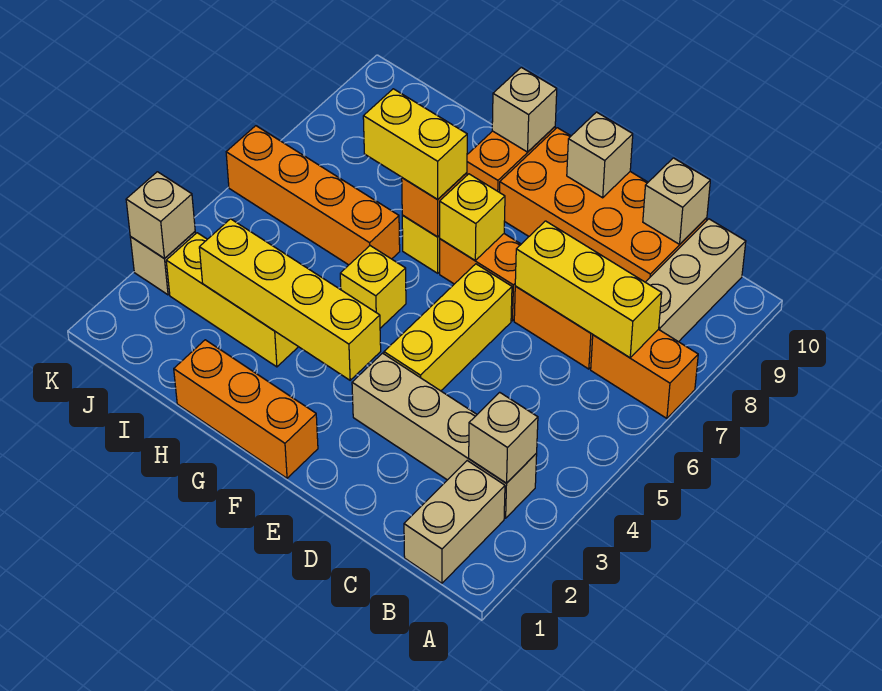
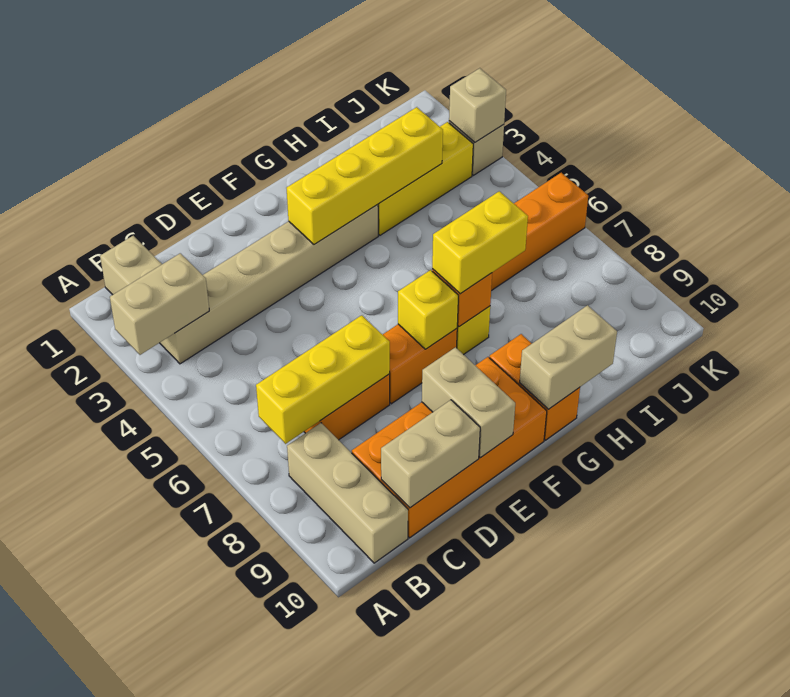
orange 1x2 brick [591,329,698,418] -> none
tan 1x4 brick [352,353,537,518] -> tan 1x6 brick [160,205,378,364]
tan 1x1 brick [469,392,538,483] -> tan 1x2 brick [110,253,209,355]
tan 1x1 brick [643,158,710,244] -> tan 1x2 brick [381,400,480,508]
yellow 1x3 brick [384,264,512,391] -> none
tan 1x1 brick [567,112,633,198] -> tan 1x2 brick [422,347,515,458]
orange 1x3 brick [174,340,318,478] -> none
yellow 1x1 brick [340,246,406,328] -> none
tan 1x1 brick [492,67,557,152] -> tan 1x2 brick [520,305,617,409]

